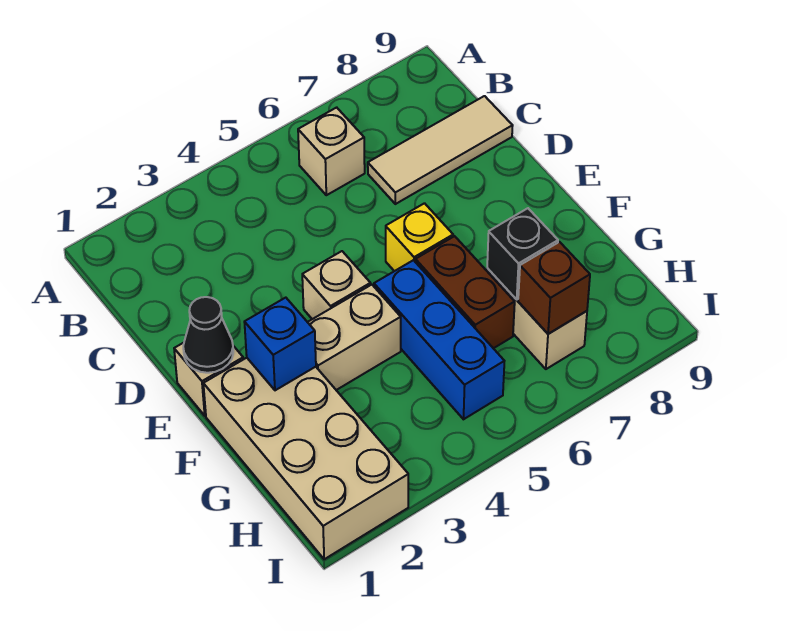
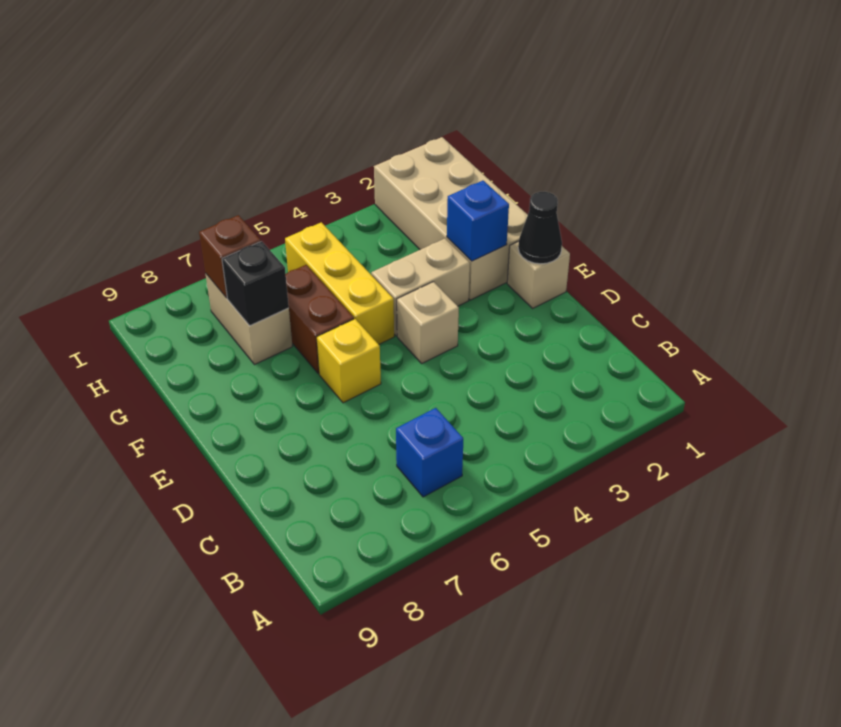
tan 1x1 brick [298,107,365,195] -> blue 1x1 brick [396,408,463,497]
tan 1x3 tile [368,96,513,204] -> none
blue 1x3 brick [374,260,504,419] -> yellow 1x3 brick [285,222,394,344]

